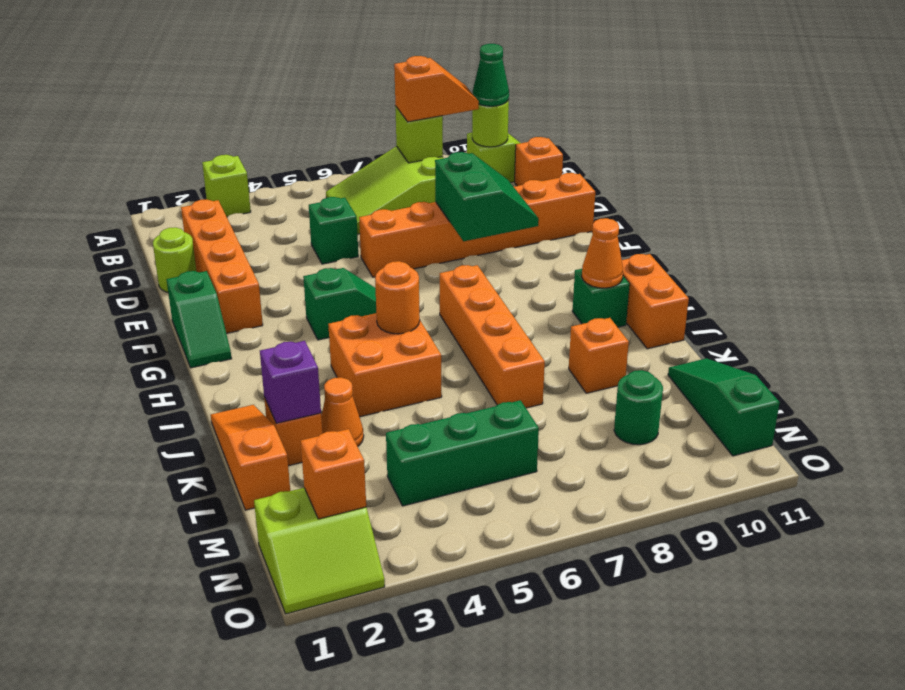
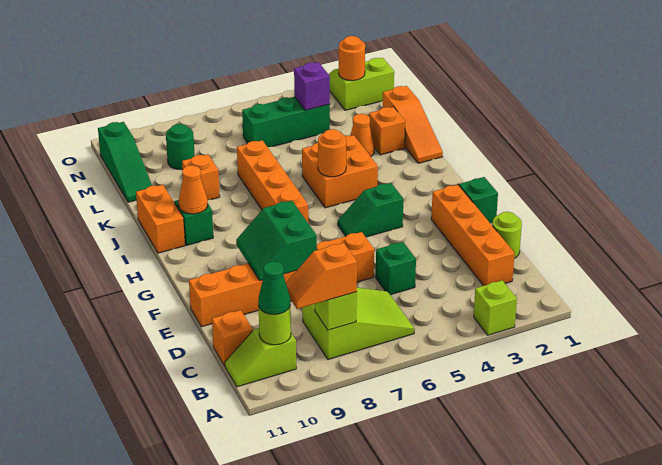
purple 1x1 brick [260,341,321,423] -> purple 1x1 brick moved to [294,62,330,110]
orange 1x1 brick [301,429,366,519] -> orange 1x1 round brick [339,36,365,81]

